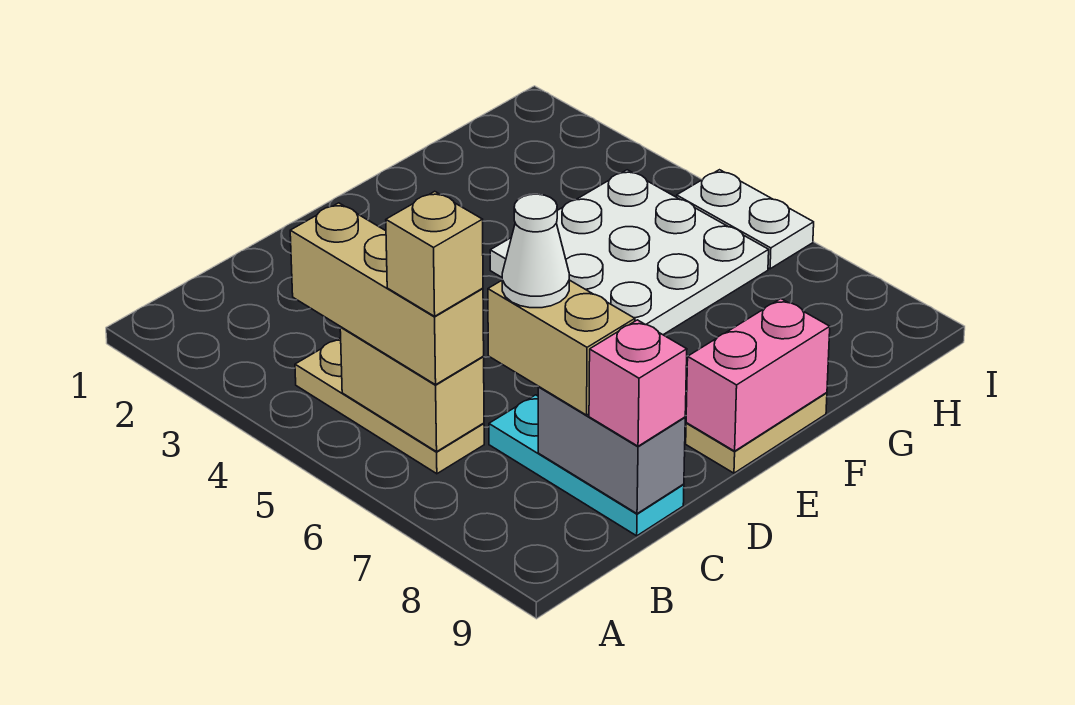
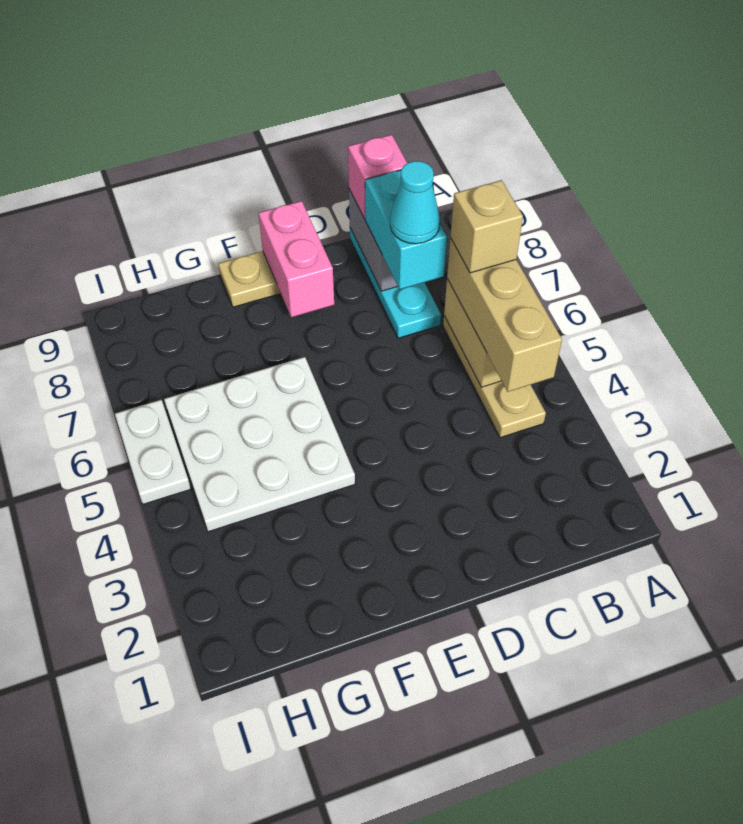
tan 1x2 brick [488,280,635,415] -> cyan 1x2 brick [365,170,447,289]
white 1x1 cone [502,194,569,308] -> cyan 1x1 cone [390,161,440,244]
pink 1x2 brick [686,299,830,451] -> pink 1x2 brick turned to [258,201,334,317]

